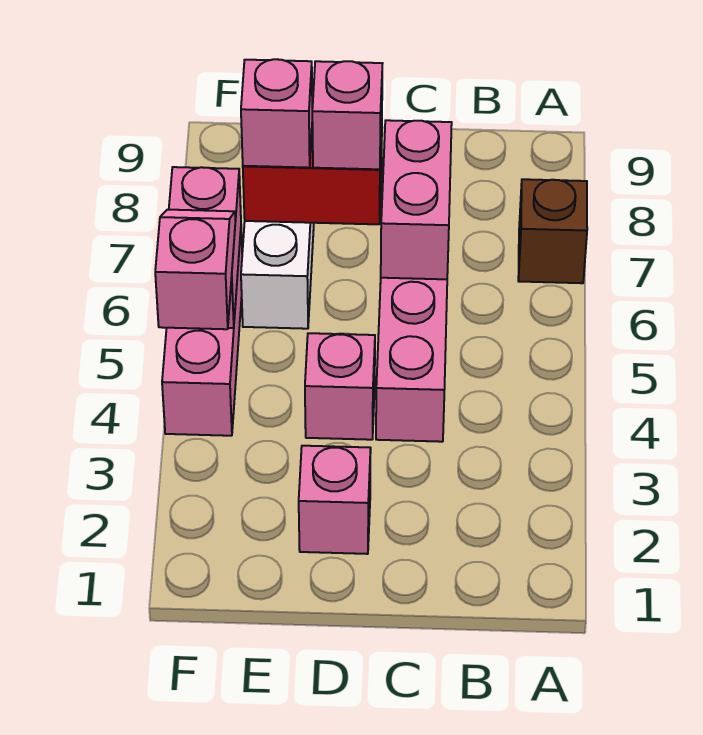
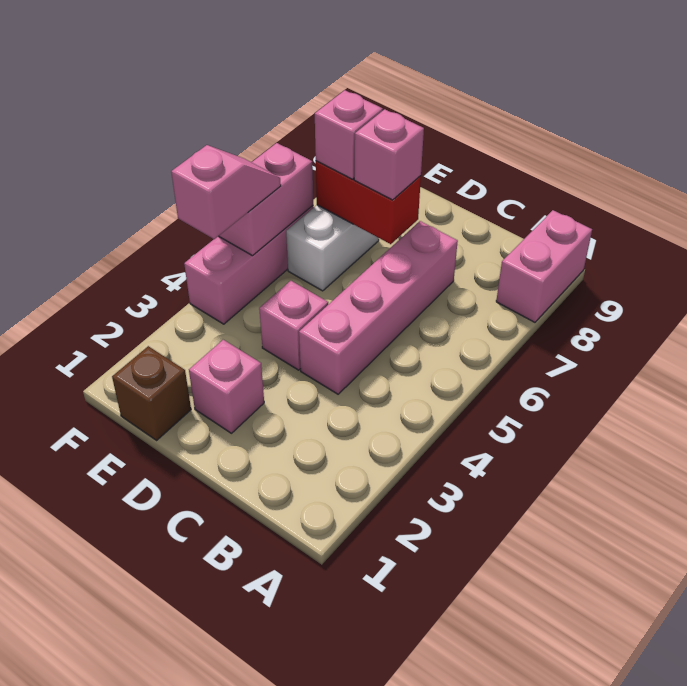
brown 1x1 brick [518,179,587,283] -> brown 1x1 brick moved to [112,346,191,440]
pink 1x2 brick [381,120,452,279] -> pink 1x2 brick moved to [496,210,592,322]

